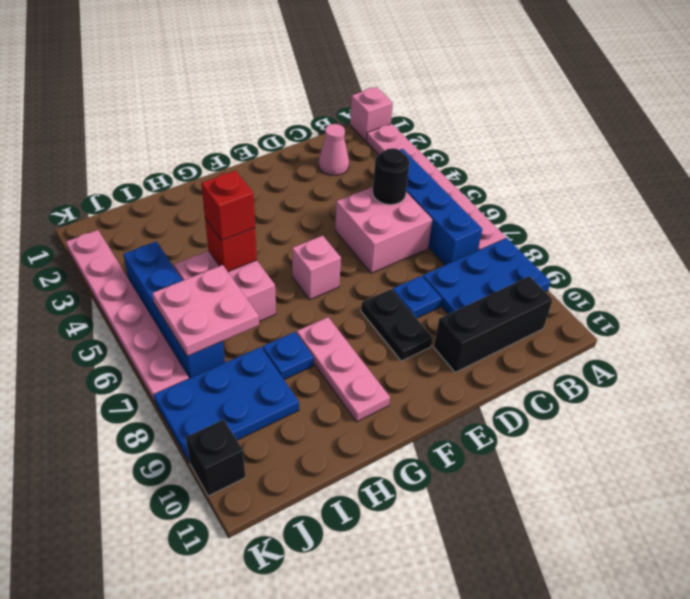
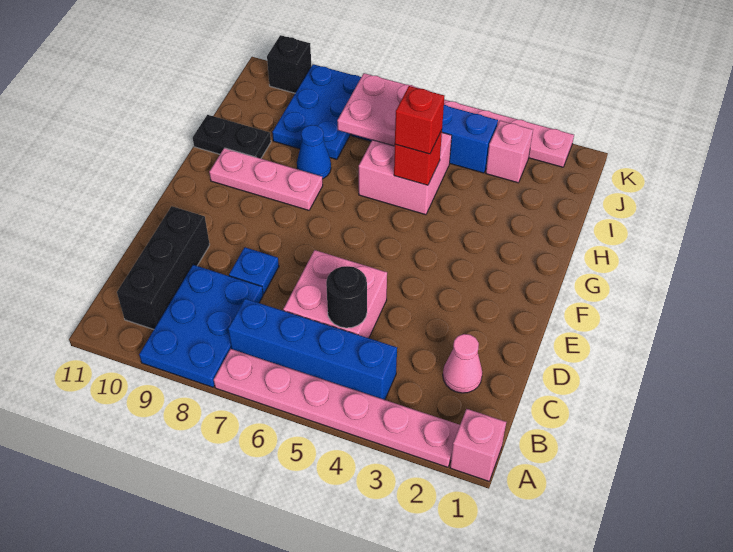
black 1x2 plate [361,289,433,361] -> black 1x2 plate moved to [193,115,271,159]
pink 1x1 brick [292,236,341,300] -> pink 1x1 brick moved to [486,121,533,183]
blue 1x1 plate [263,332,314,380] -> blue 1x1 cone [297,125,331,179]

